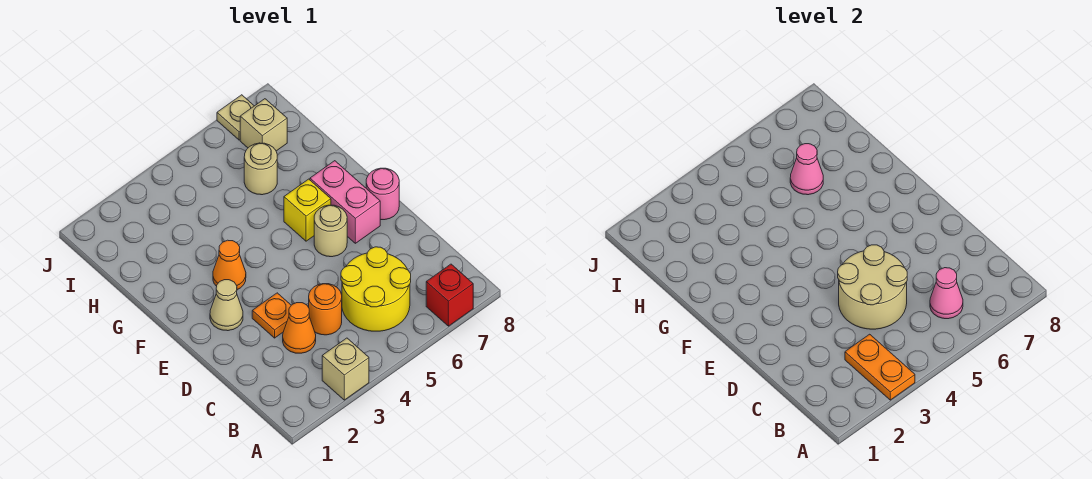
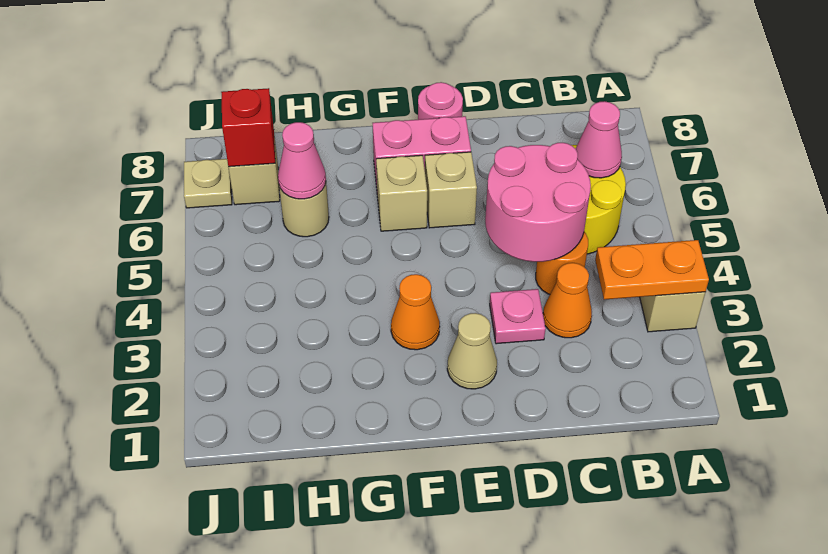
red 1x1 brick [426,264,473,326] -> red 1x1 brick moved to [221,88,275,167]
tan 2x2 round brick [838,245,907,329] -> pink 2x2 round brick [485,143,591,262]
orange 1x1 plate [252,293,291,338] -> pink 1x1 plate [490,289,546,344]
tan 1x1 round brick [314,205,347,257] -> tan 1x1 brick [425,152,477,228]
yellow 1x1 brick [284,179,331,241] -> tan 1x1 brick [376,155,427,231]

